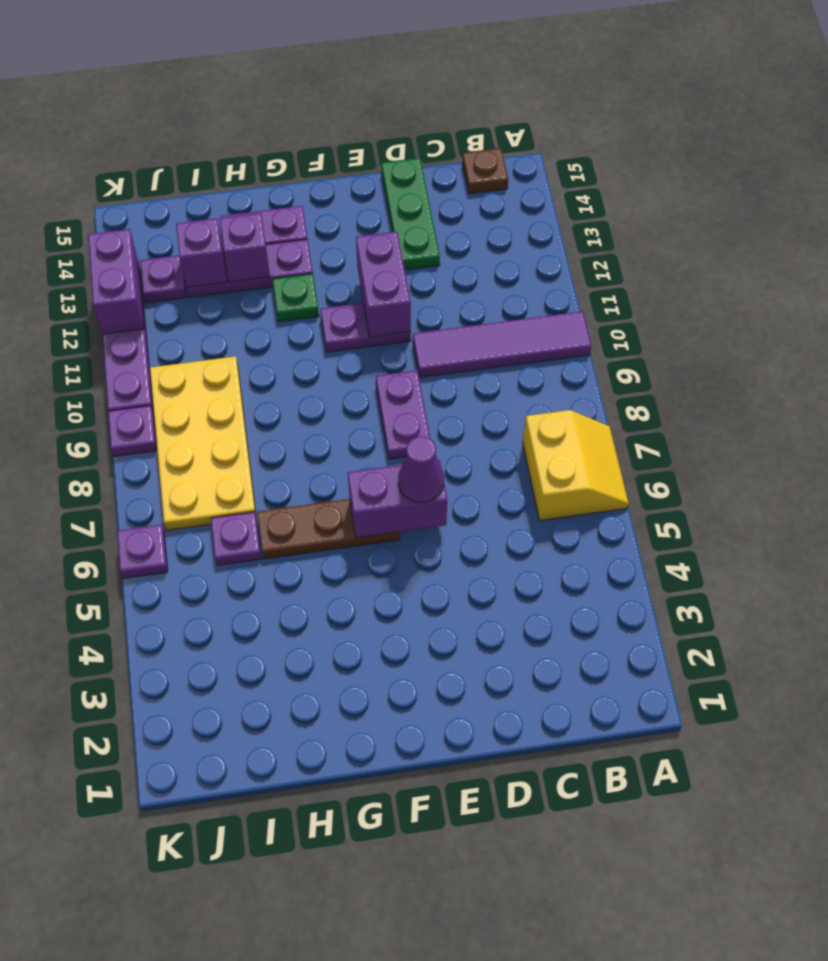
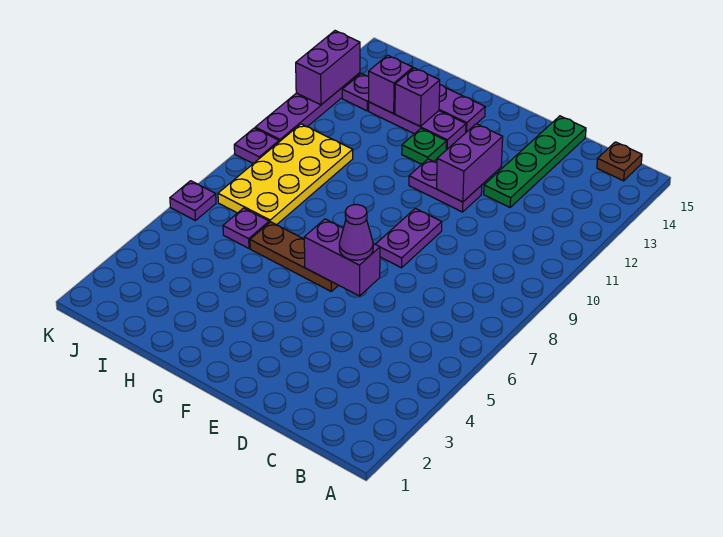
yellow 2x2 slope [523,410,629,520] -> none
purple 1x4 tile [413,311,591,377] -> none
green 1x3 plate [382,158,440,270] -> green 1x4 plate [484,116,586,207]

